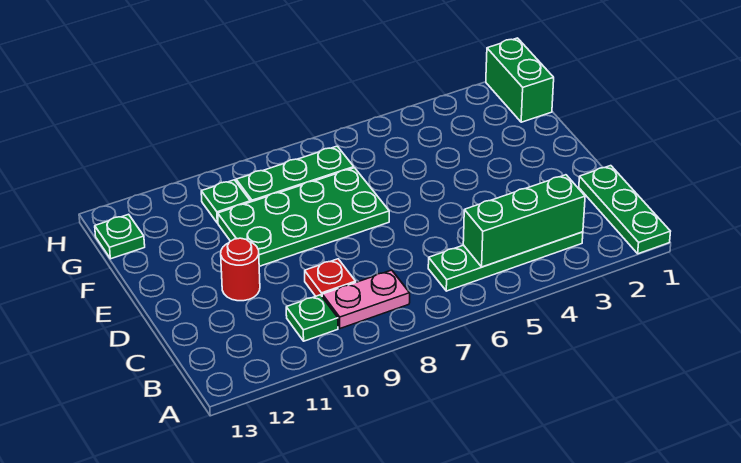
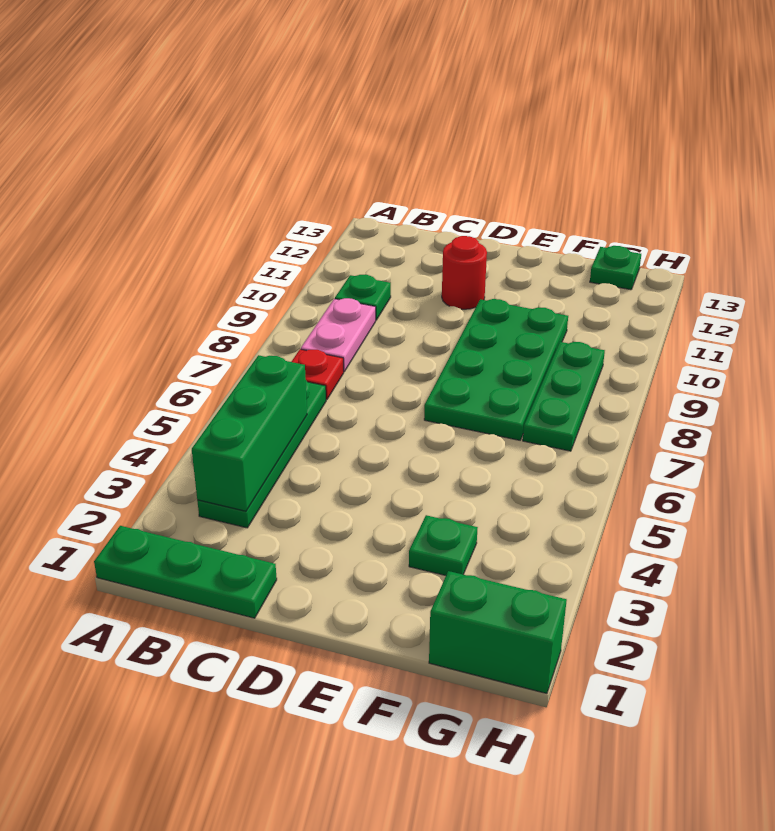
red 1x1 plate [305,259,356,296] -> red 1x1 plate moved to [291,349,344,400]
green 1x1 plate [201,180,250,223] -> green 1x1 plate moved to [409,515,478,575]

